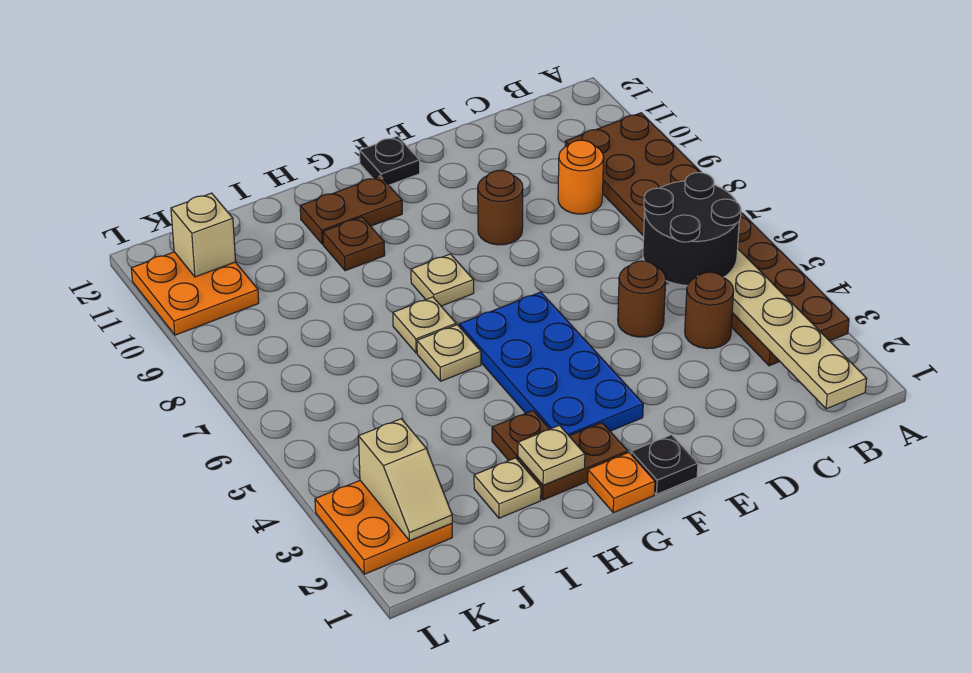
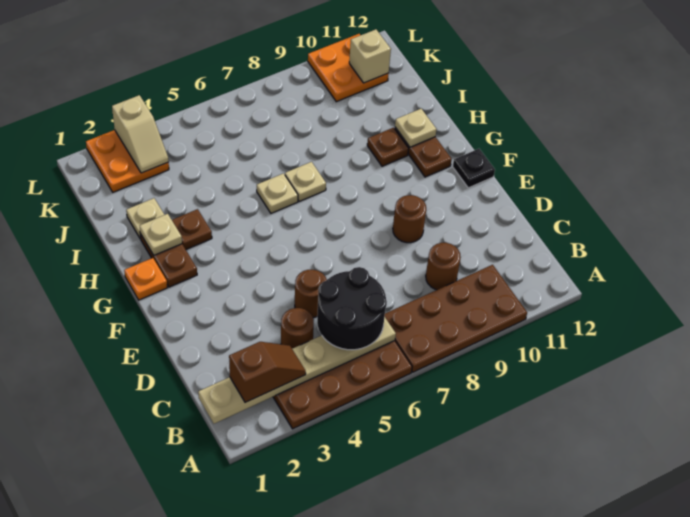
none -> brown 1x2 slope [229,342,306,402]
orange 1x1 round brick [558,140,604,214] -> brown 1x1 round brick [426,243,461,290]
black 1x1 plate [631,435,698,494] -> none
blue 2x4 plate [459,292,643,436] -> none
tan 1x1 plate [411,254,474,306] -> tan 1x1 plate moved to [395,109,437,147]
tan 1x2 slope [359,419,452,541] -> tan 1x2 slope turned to [112,95,169,173]

